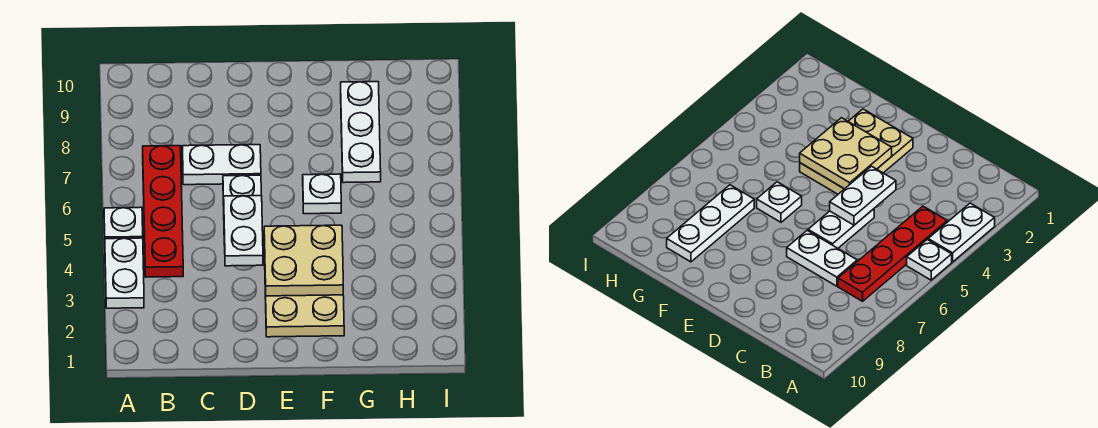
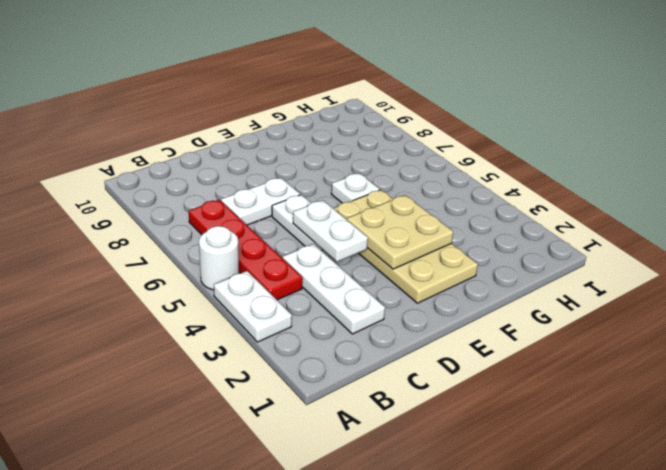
white 1x1 plate [104,207,143,239] -> white 1x1 round brick [199,226,239,290]
tan 2x3 plate [264,245,344,337] -> tan 2x4 plate [333,190,478,303]
white 1x3 plate [341,82,381,183] -> white 1x3 plate moved to [283,244,385,334]

